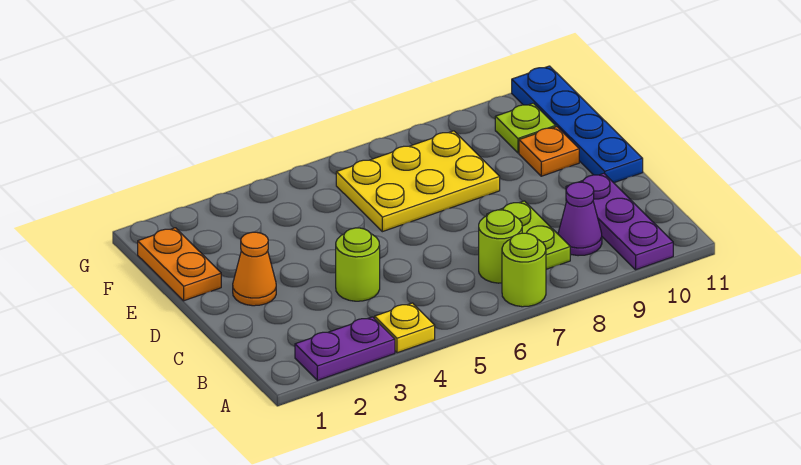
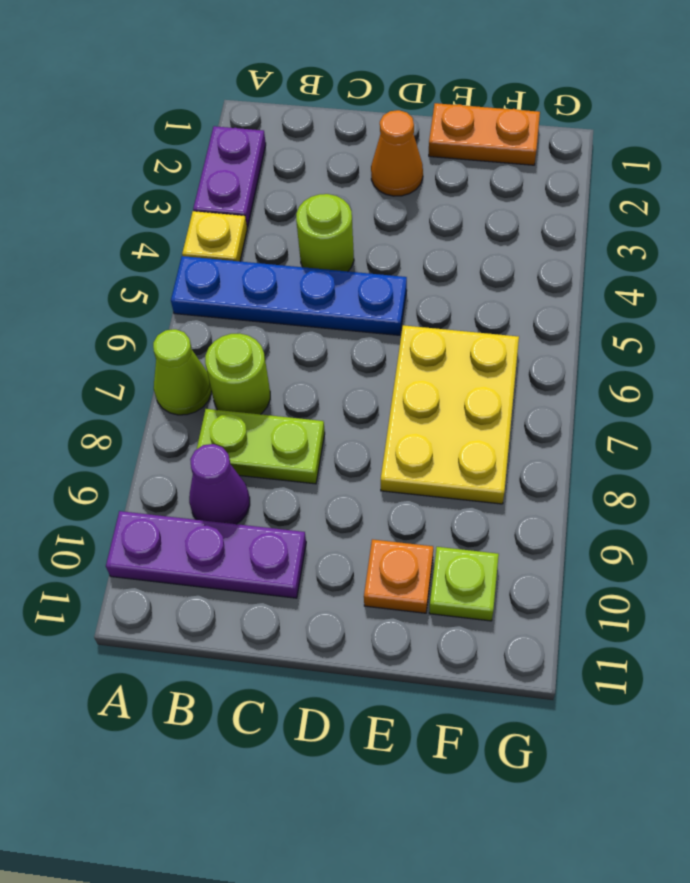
lime 1x1 round brick [502,233,546,307] -> lime 1x1 cone [153,329,212,415]
blue 1x4 plate [512,66,643,183] -> blue 1x4 plate moved to [171,256,407,335]

